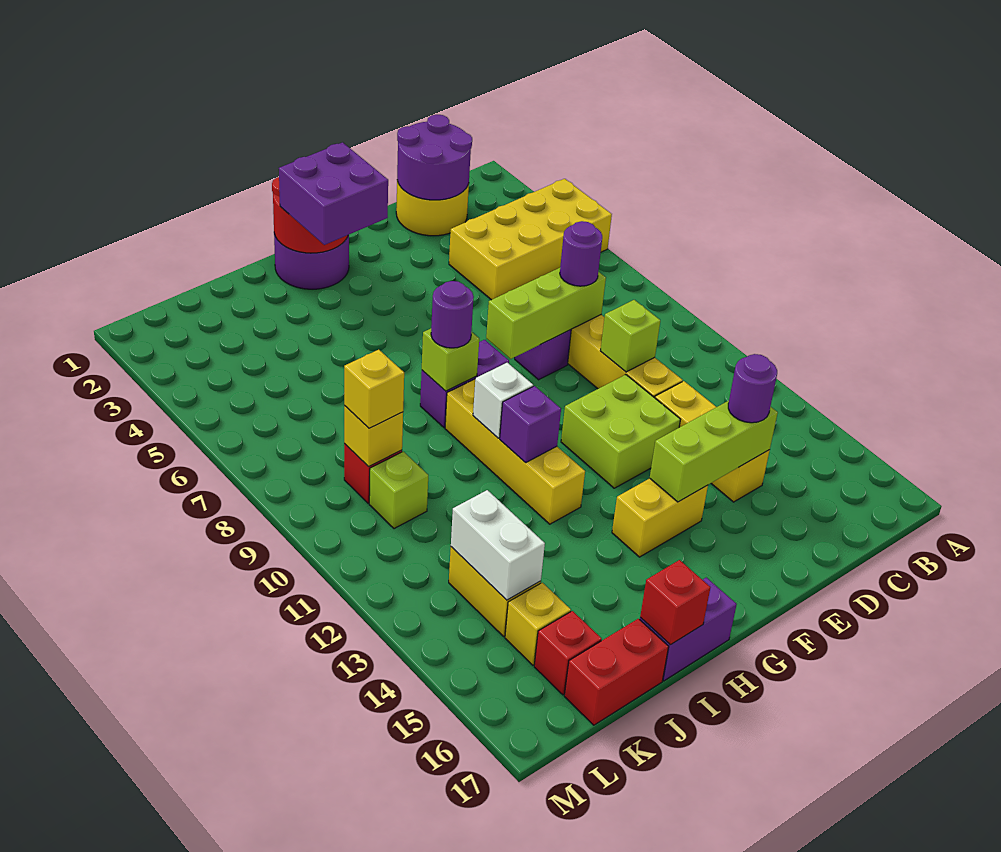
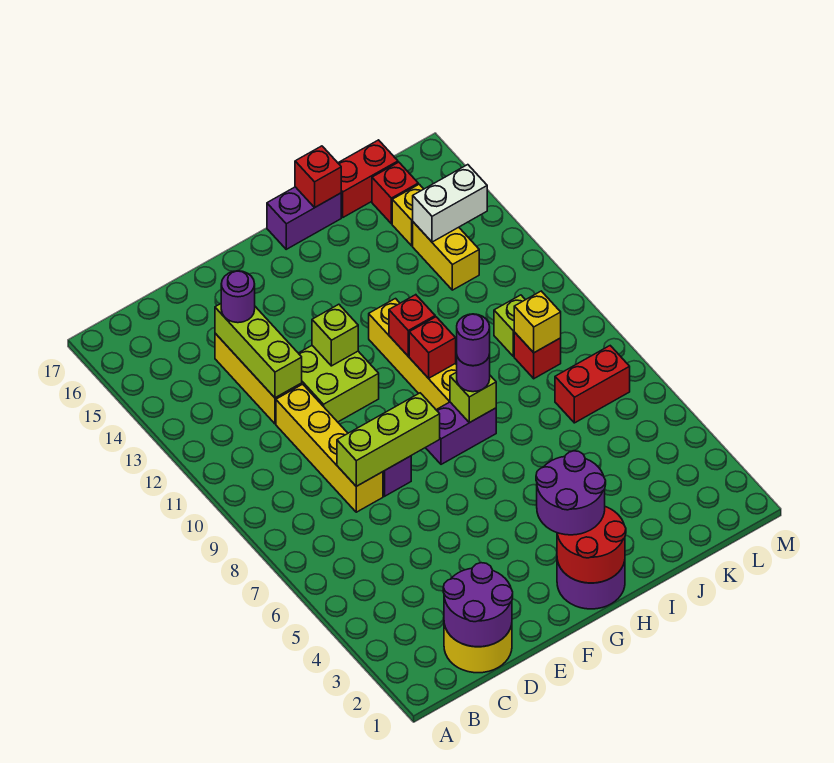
yellow 2x4 brick [449,179,612,300] -> none
purple 1x1 round brick [560,221,602,286] -> purple 1x1 round brick moved to [457,314,490,366]
lime 1x1 brick [601,300,660,372] -> lime 1x1 brick moved to [312,304,358,366]
lime 1x3 brick [650,401,778,502] -> lime 1x3 brick turned to [215,304,302,398]
yellow 1x2 brick [612,478,708,557] -> none
purple 2x2 brick [279,142,388,245] -> purple 2x2 round brick [536,451,606,535]
white 1x1 brick [473,363,533,438] -> red 1x1 brick [409,317,456,378]
purple 1x1 brick [500,386,561,463] -> red 1x1 brick [389,295,435,356]
none -> red 1x2 brick [555,346,630,423]
yellow 1x1 brick [344,350,404,428] -> none
white 1x2 brick [451,490,545,600] -> white 1x2 brick turned to [413,165,487,242]

